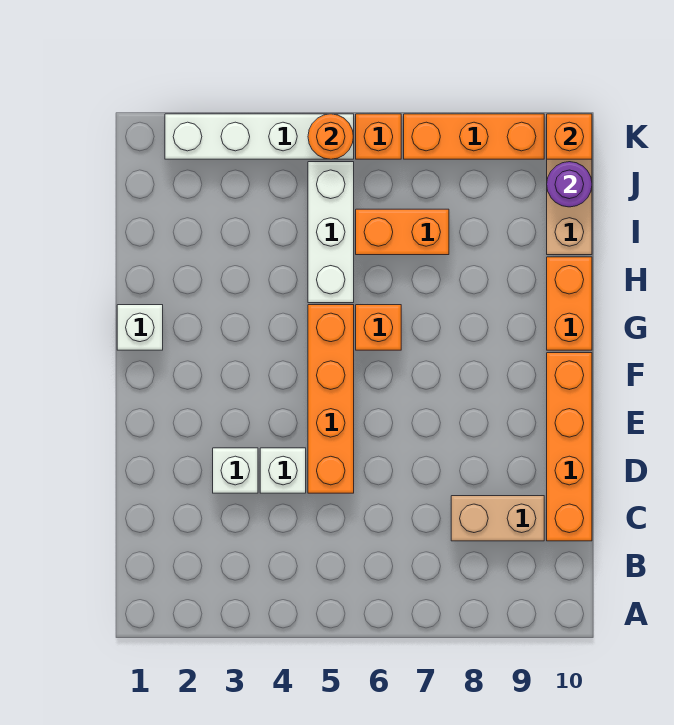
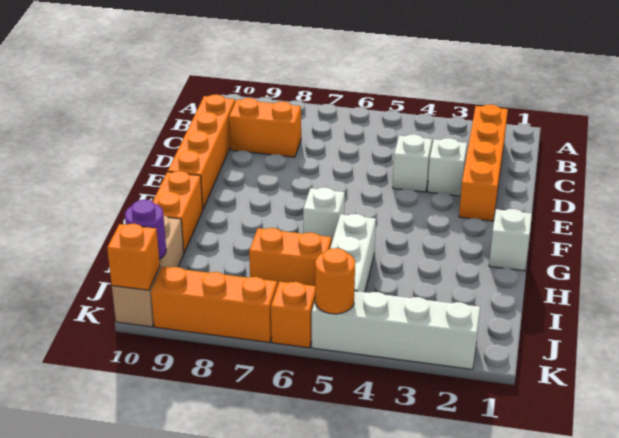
tan 1x2 brick [451,496,544,541] -> orange 1x2 brick [229,98,301,157]
orange 1x4 brick [308,305,354,493] -> orange 1x4 brick moved to [459,104,508,221]
orange 1x1 brick [356,305,401,350] -> white 1x1 brick [303,187,345,240]

